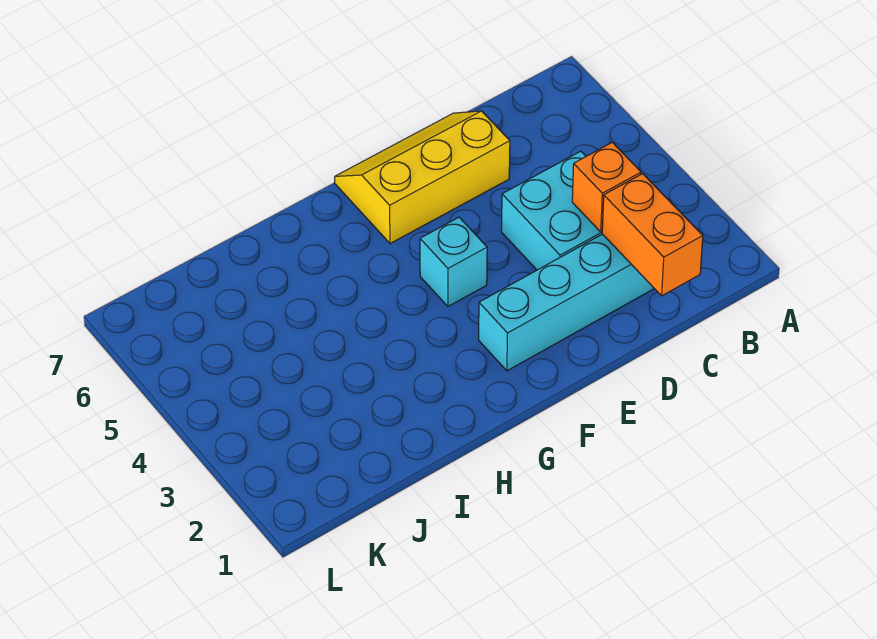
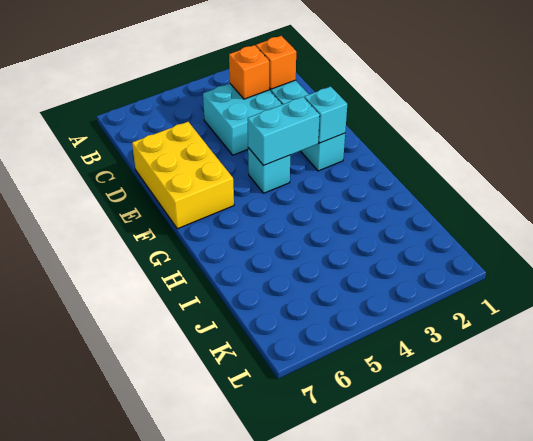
orange 1x2 brick [602,174,703,296] -> orange 1x1 brick [256,36,296,89]
yellow 2x3 slope [335,111,510,244] -> yellow 2x3 brick [132,122,234,229]
none -> cyan 1x1 brick [304,87,347,143]
none -> cyan 1x2 brick [248,97,320,166]

